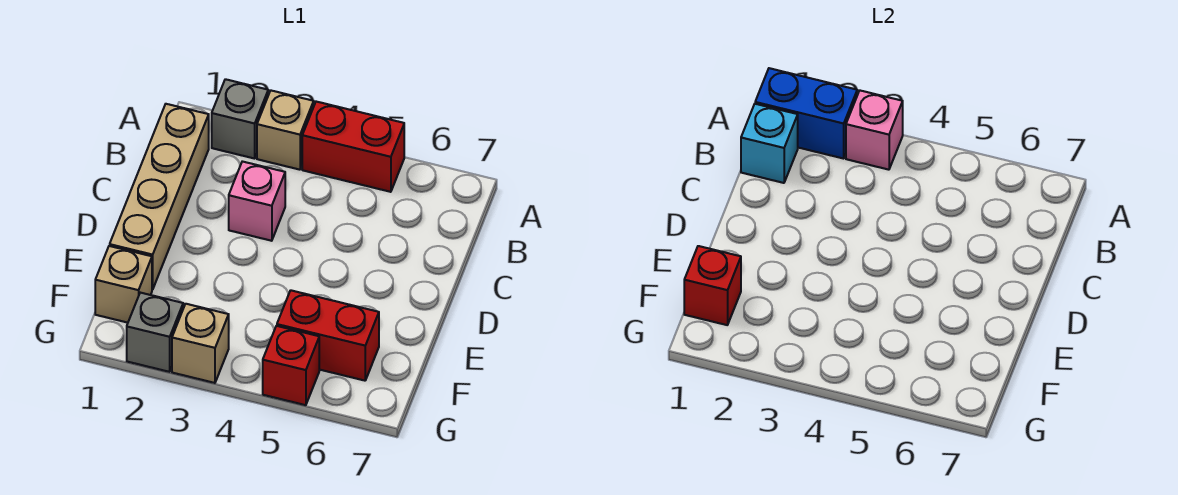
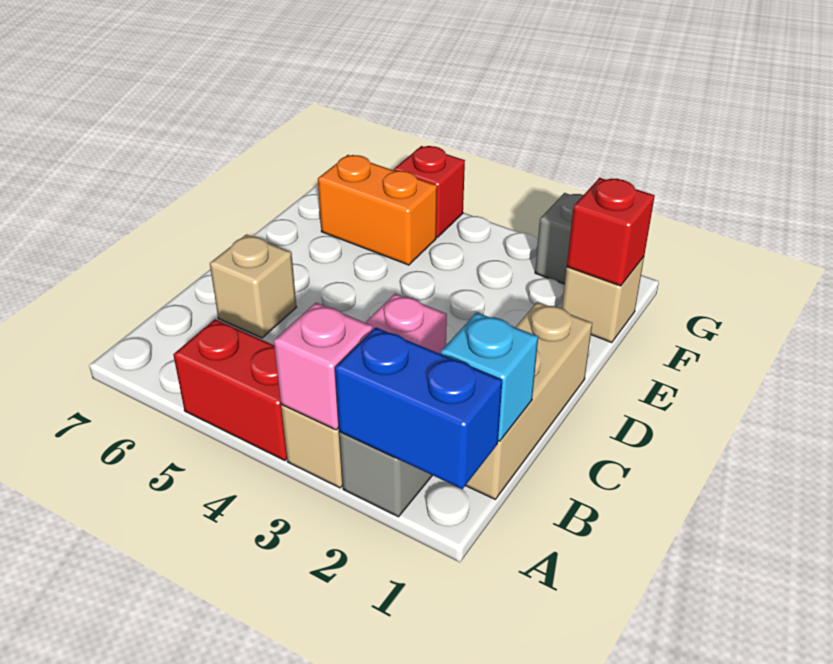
tan 1x4 brick [110,104,209,290] -> tan 1x3 brick [465,302,592,499]
red 1x2 brick [277,290,379,381] -> orange 1x2 brick [318,155,437,265]
tan 1x1 brick [172,304,229,383] -> tan 1x1 brick moved to [210,234,297,338]

